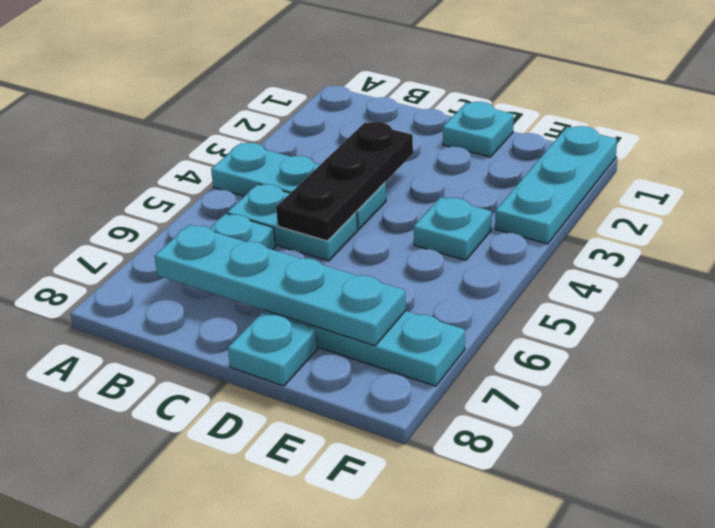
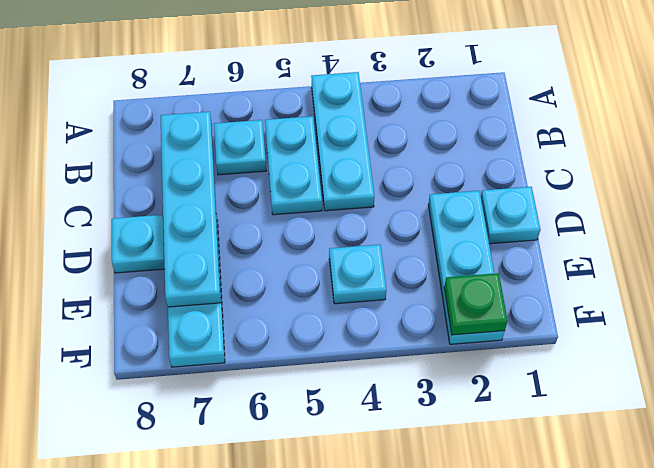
black 1x3 plate [276,122,413,241] -> none
cyan 1x3 plate [495,126,617,244] -> cyan 1x3 plate turned to [428,191,505,344]
none -> green 1x1 plate [444,273,508,335]

